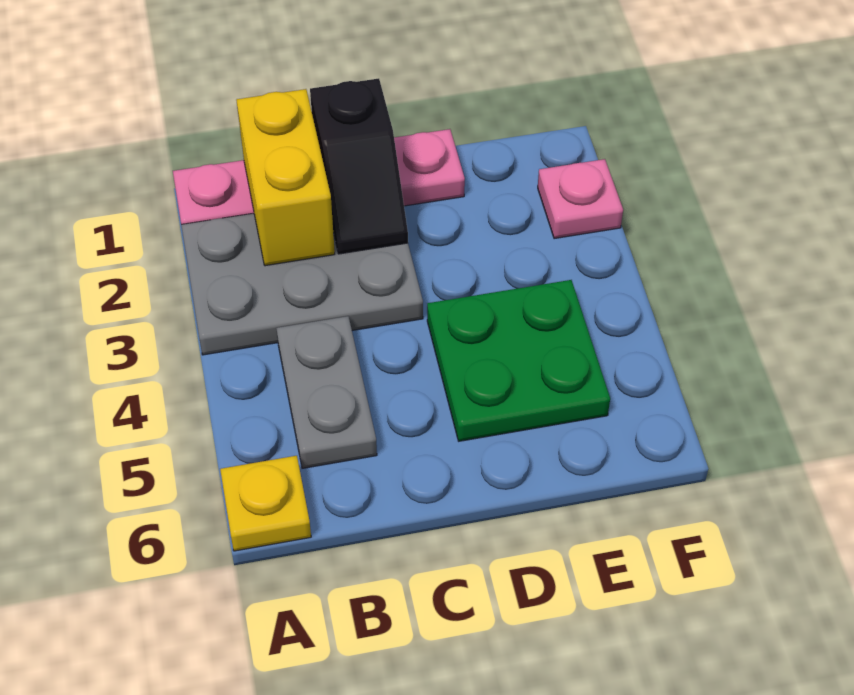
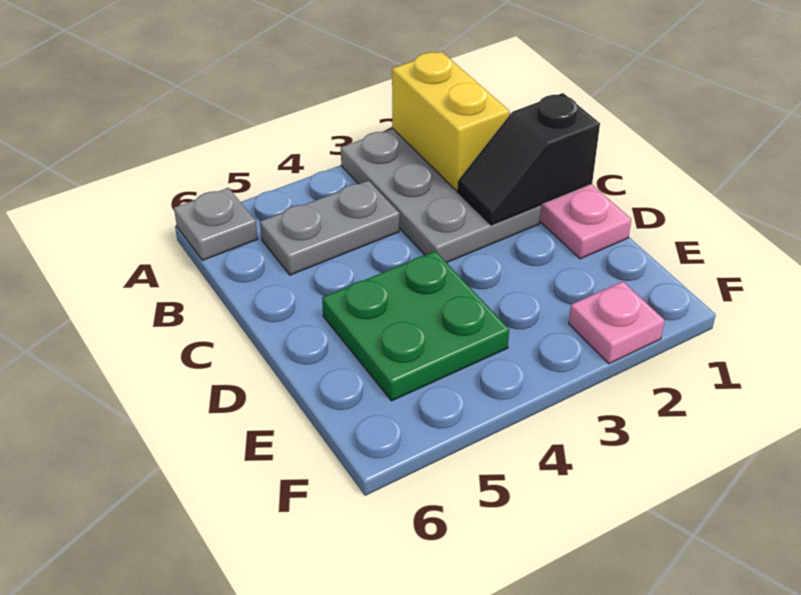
yellow 1x1 plate [220,456,311,551] -> grey 1x1 plate [174,188,257,260]
yellow 1x2 brick [236,89,335,266] -> yellow 1x2 brick turned to [392,52,509,190]

